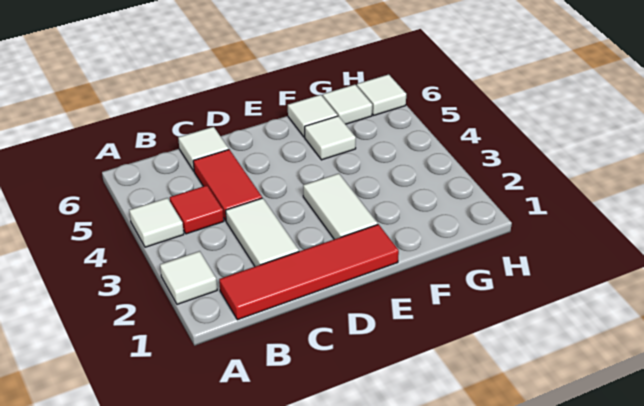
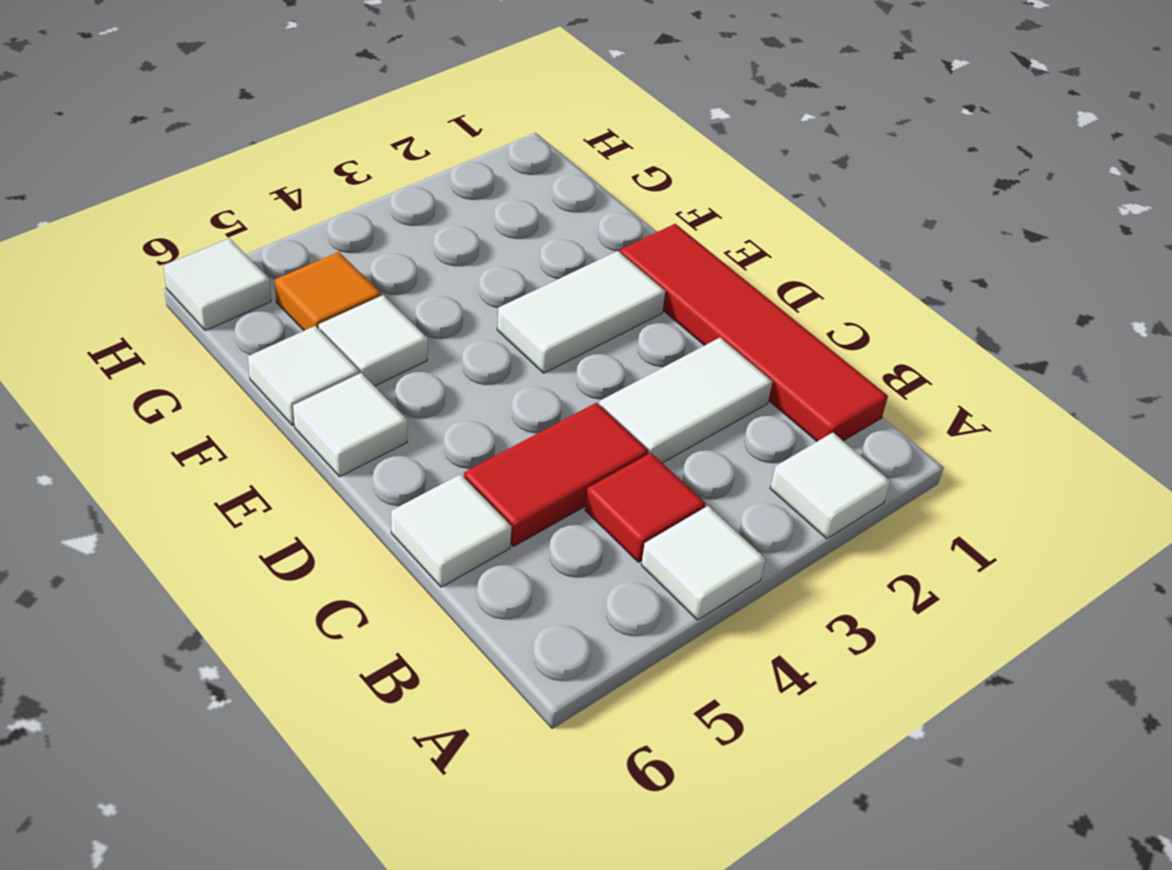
none -> orange 1x1 tile [275,252,381,331]
white 1x1 tile [323,85,372,124] -> white 1x1 tile moved to [293,373,407,477]

